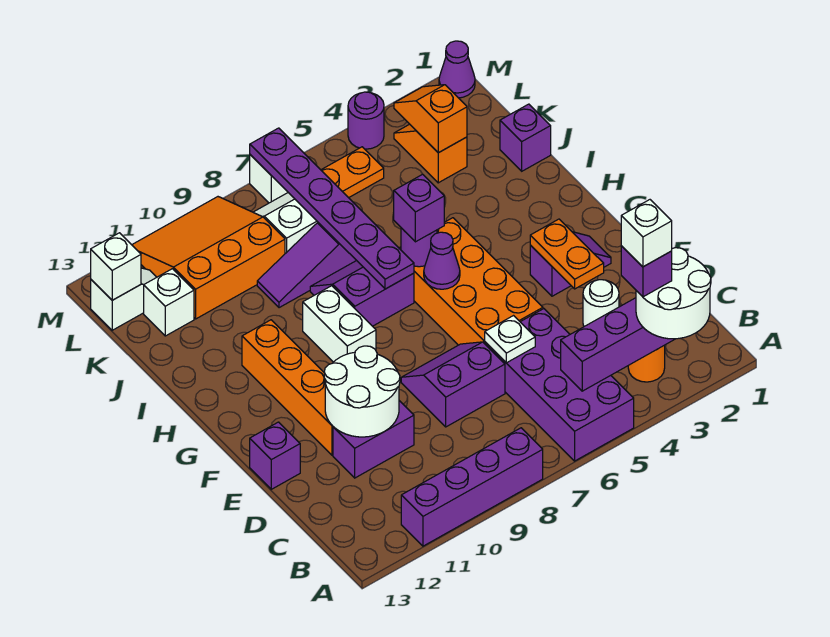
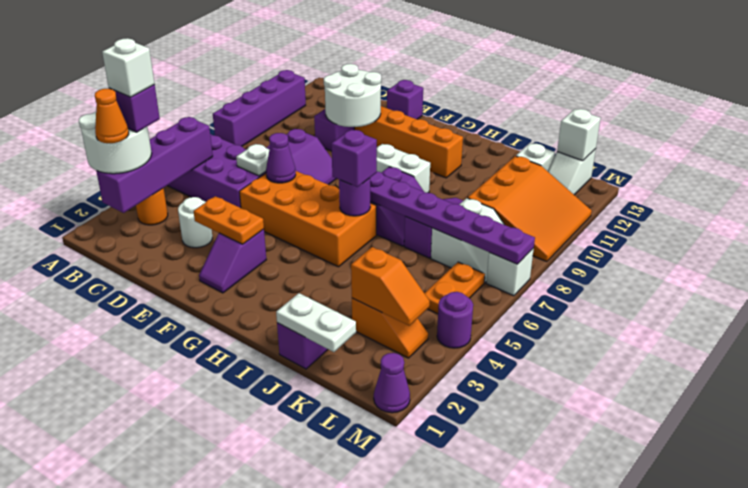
none -> orange 1x1 cone [95,89,129,143]
purple 1x1 cone [424,232,460,289] -> purple 1x1 cone moved to [266,133,296,183]
none -> white 1x2 plate [276,293,356,352]

